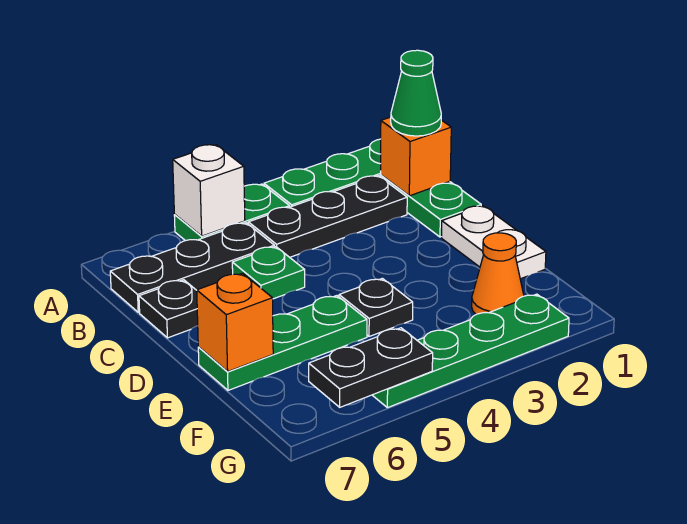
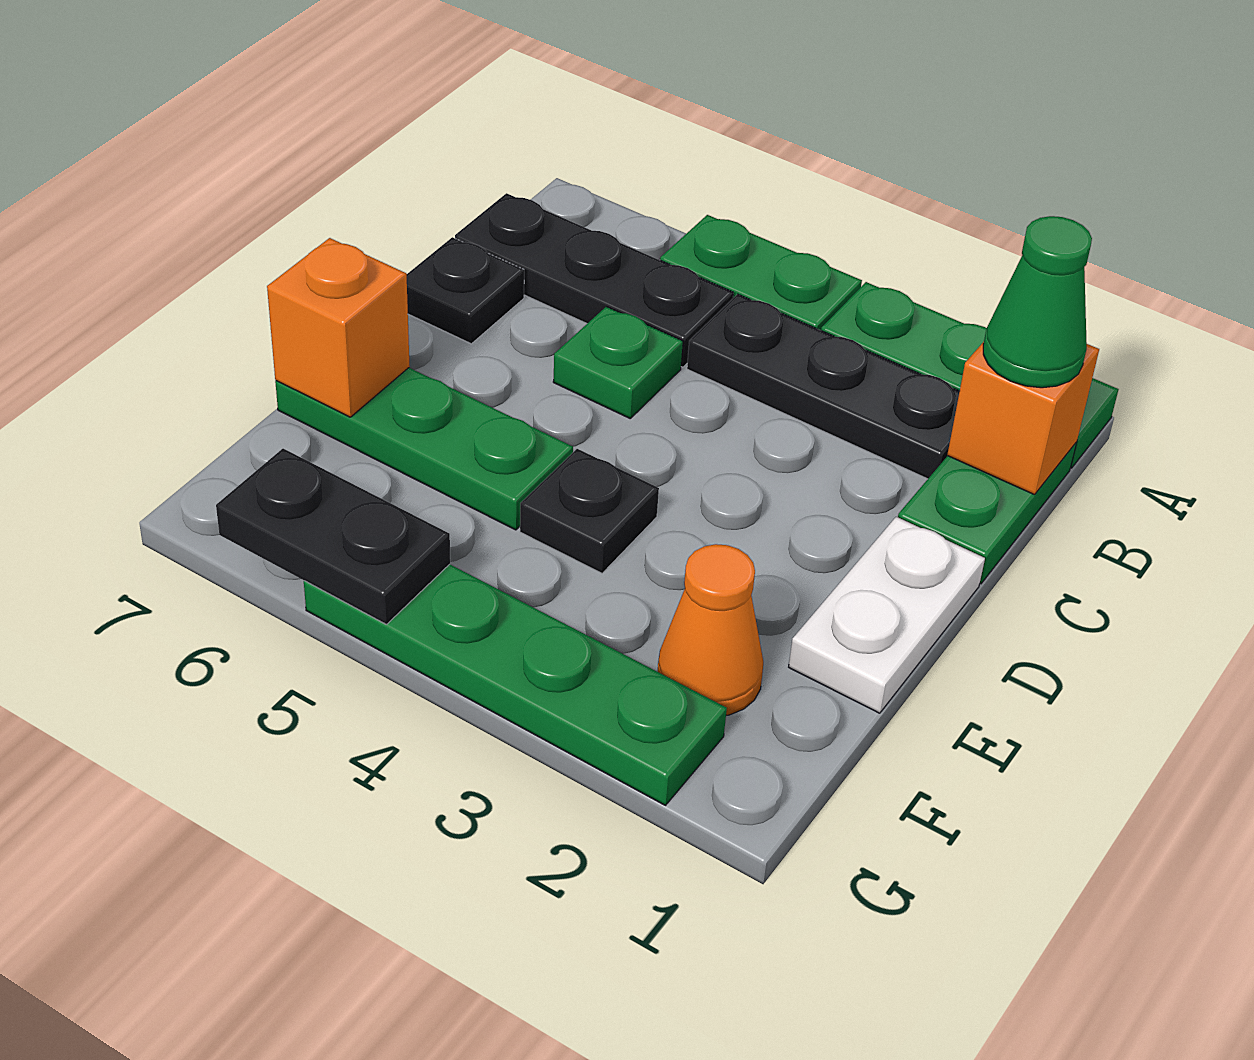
white 1x1 brick [173,145,245,236] -> none

